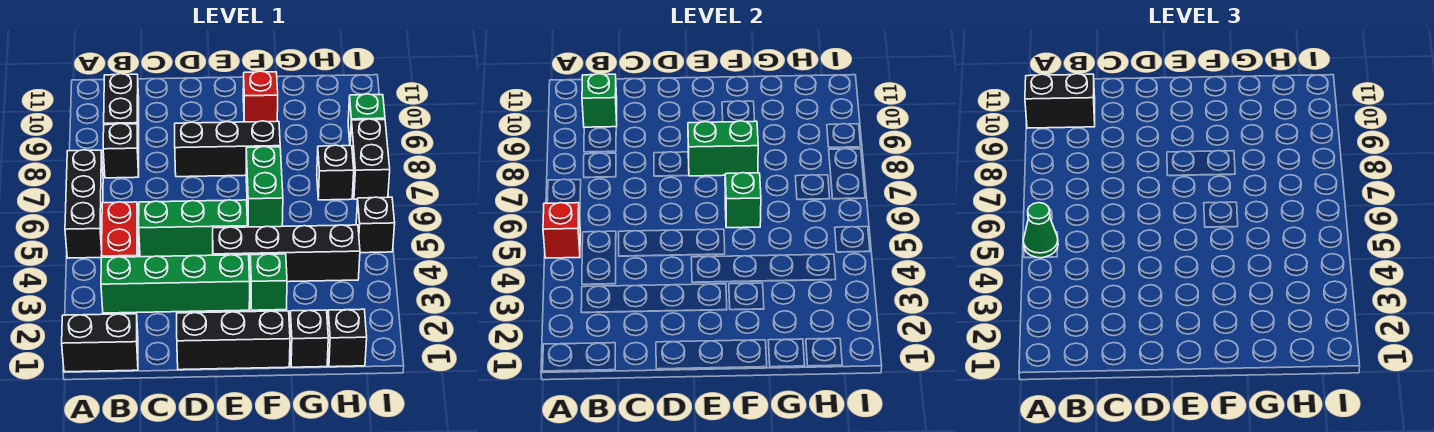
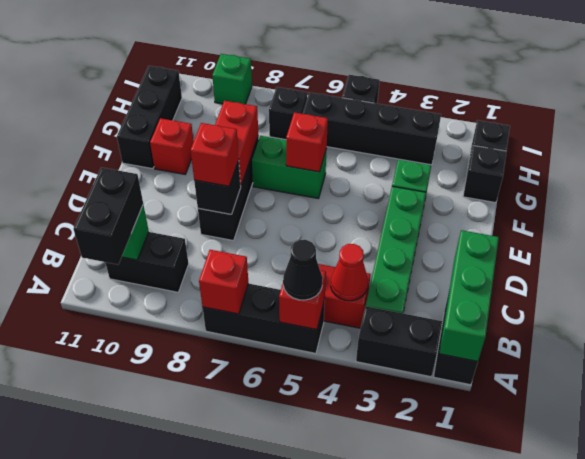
green 1x1 cone [1023,203,1058,258] -> black 1x1 cone [283,240,323,300]
none -> red 1x1 brick [199,250,248,314]
none -> red 1x1 cone [331,244,368,301]
black 1x1 brick [103,124,139,178] -> black 1x1 brick moved to [194,160,241,214]
green 1x3 brick [139,200,248,257] -> green 1x3 brick moved to [439,230,499,362]
black 1x3 brick [177,311,290,370] -> black 1x3 brick moved to [117,66,182,169]
none -> red 1x1 brick [190,123,239,186]
black 1x4 brick [213,225,360,282] -> black 1x4 brick turned to [303,92,441,165]
green 1x2 brick [688,121,758,176] -> red 1x2 brick [215,101,258,186]
green 1x1 brick [725,173,761,228] -> red 1x1 brick [286,112,328,172]
black 1x2 brick [350,119,390,199] -> black 1x2 brick moved to [356,306,442,377]

